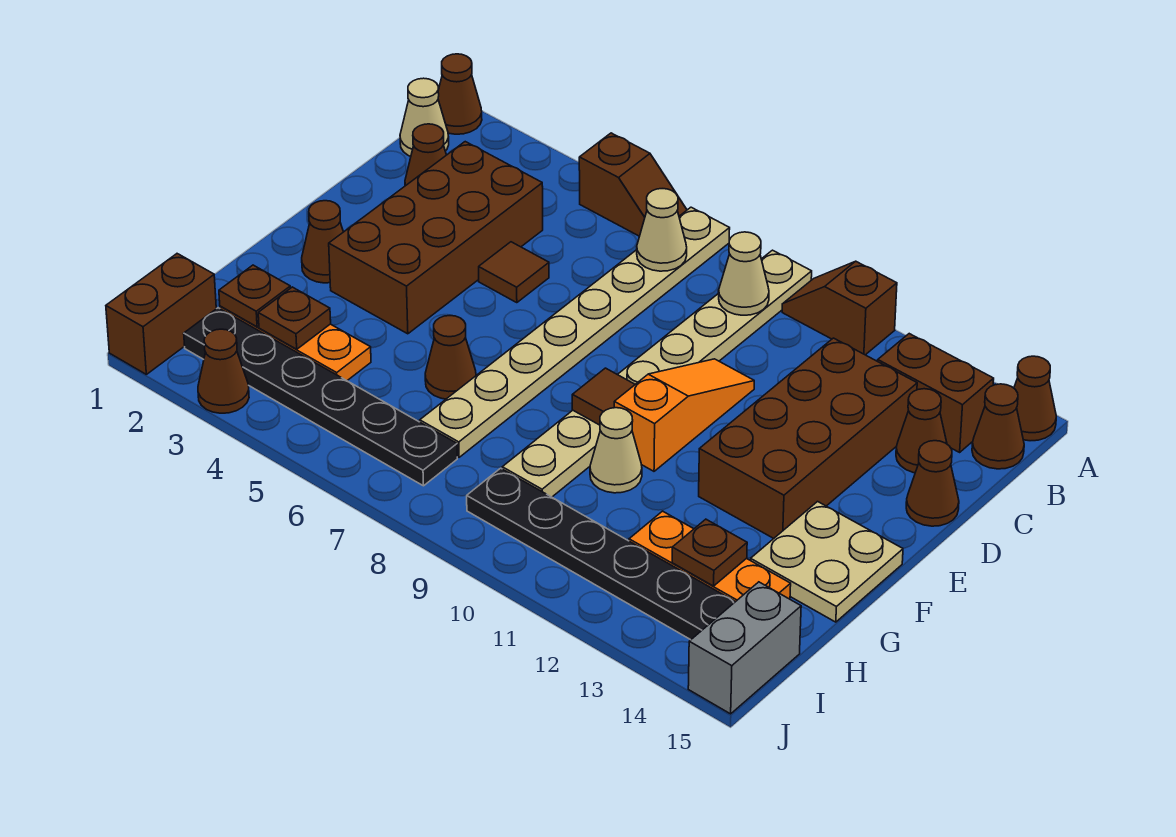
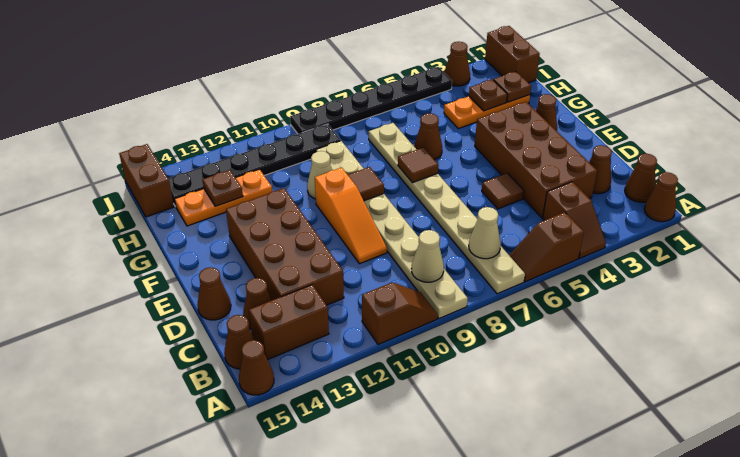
none -> brown 1x2 slope [543,182,606,258]
tan 1x1 cone [400,78,449,156] -> brown 1x1 cone [625,154,657,202]
none -> brown 1x1 tile [398,148,438,183]
tan 2x2 plate [751,502,903,622] -> none
black 1x6 plate [184,308,457,486] -> black 1x6 plate moved to [290,67,452,134]
grey 1x2 brick [688,582,801,714] -> brown 1x2 brick [119,144,174,217]

